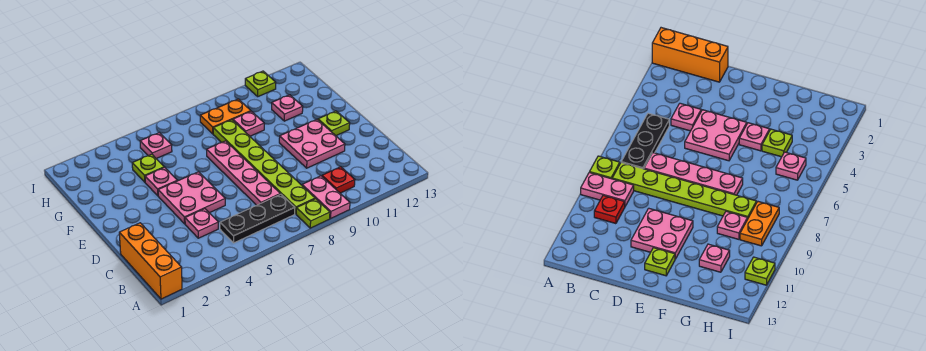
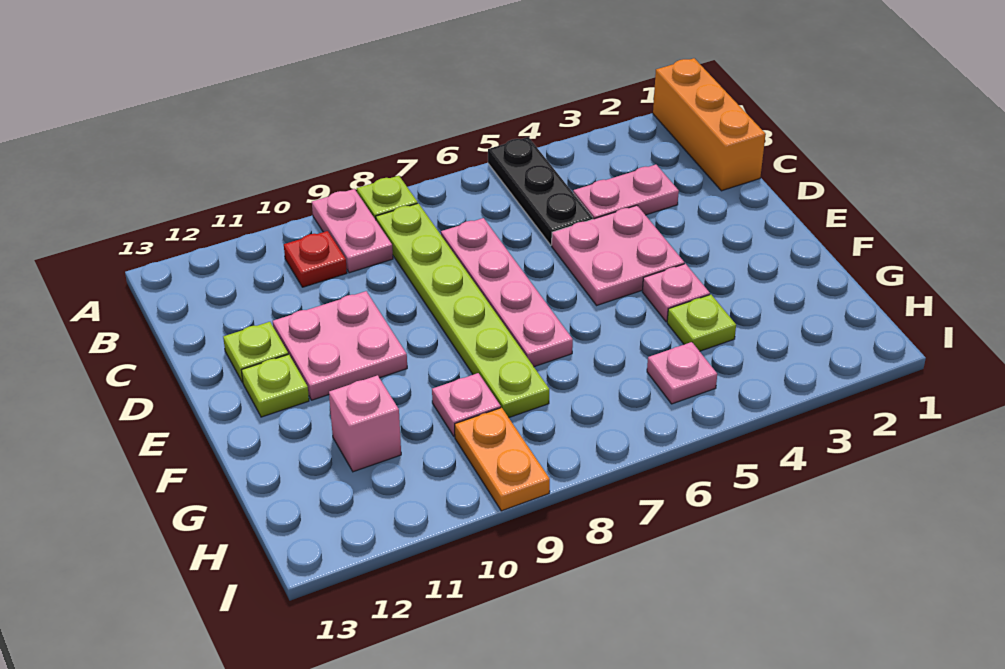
black 1x3 plate [220,194,295,243] -> black 1x3 plate turned to [488,137,593,245]
pink 1x1 plate [185,209,218,238] -> pink 1x2 plate [573,165,679,219]
pink 1x1 plate [272,95,303,121] -> pink 1x1 brick [329,375,401,472]
orange 1x2 plate [200,99,251,134] -> orange 1x2 plate turned to [455,408,550,511]
lime 1x1 plate [245,71,276,96] -> lime 1x1 plate moved to [223,322,288,383]

